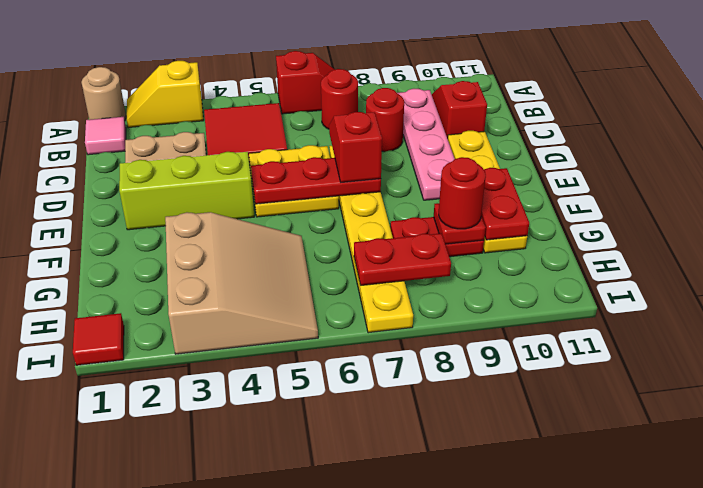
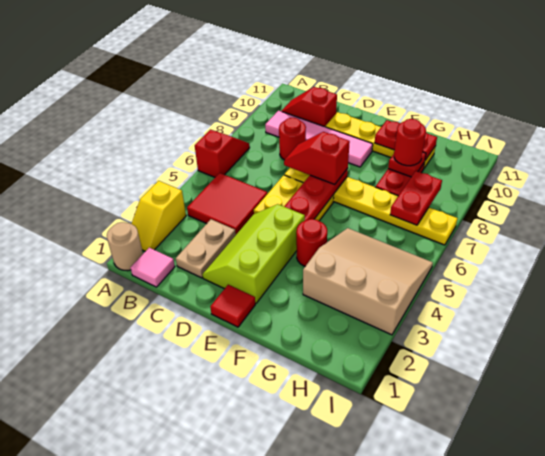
red 1x1 round brick [321,69,358,129] -> red 1x1 round brick moved to [296,219,327,266]
pink 1x4 plate [397,89,455,200] -> pink 1x4 tile [265,110,373,167]
red 1x1 tile [73,313,124,365] -> red 1x1 tile moved to [210,285,255,327]

